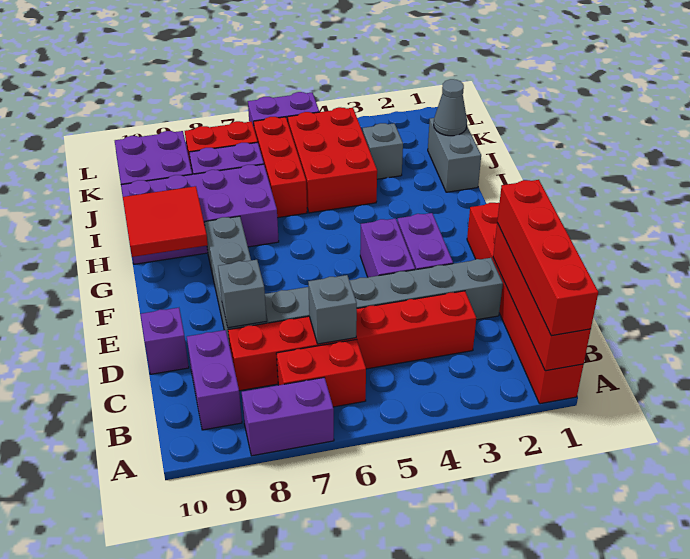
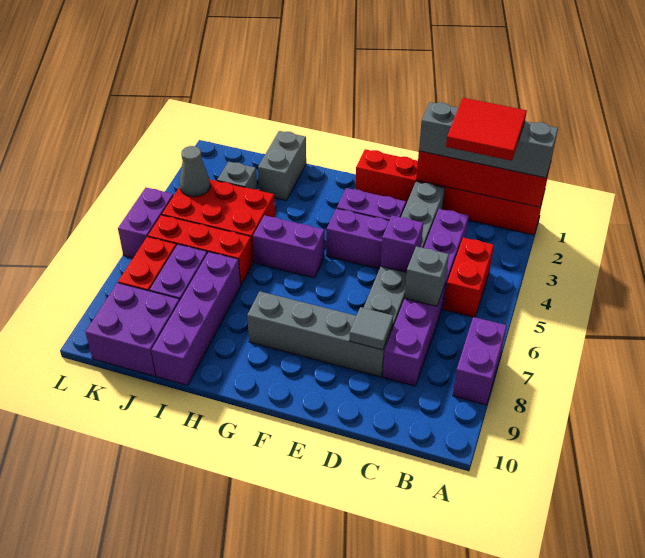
red 1x4 brick [497,180,598,336] -> grey 1x4 brick [419,102,558,178]
red 1x2 brick [276,339,366,407] -> red 1x2 brick moved to [444,238,494,317]
purple 1x2 brick [187,330,242,430] -> purple 1x2 brick moved to [253,215,325,278]
red 1x6 brick [228,291,476,391] -> purple 1x6 brick [383,209,469,386]
grey 1x1 brick [218,260,266,328] -> grey 1x1 tile [350,307,393,350]
purple 1x1 brick [140,308,189,374] -> purple 1x1 brick moved to [381,216,423,272]
red 2x2 tile [123,186,208,257] -> red 2x2 tile moved to [446,98,527,161]
purple 2x4 brick [121,164,279,264] -> purple 1x4 brick [151,252,241,385]
grey 1x2 brick [428,118,481,192] -> grey 1x2 brick turned to [258,131,306,201]
grey 1x1 cone [434,79,467,136] -> grey 1x1 cone moved to [180,146,210,197]

